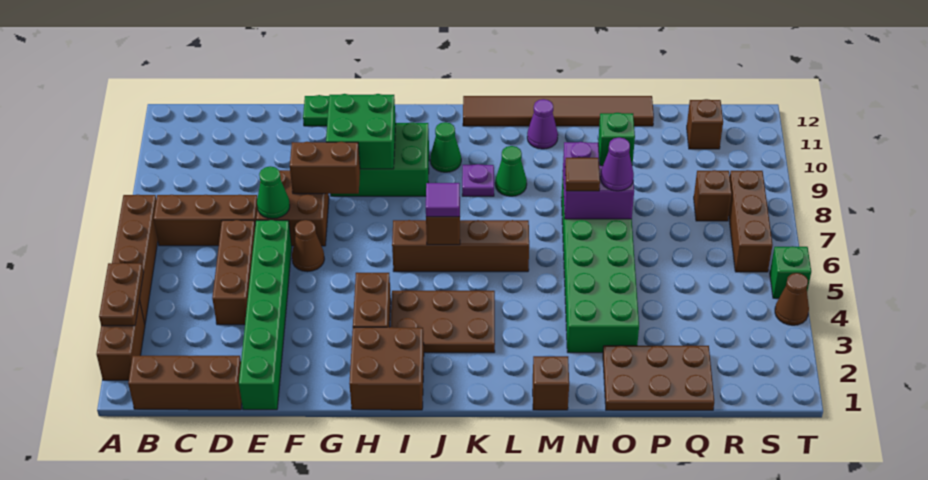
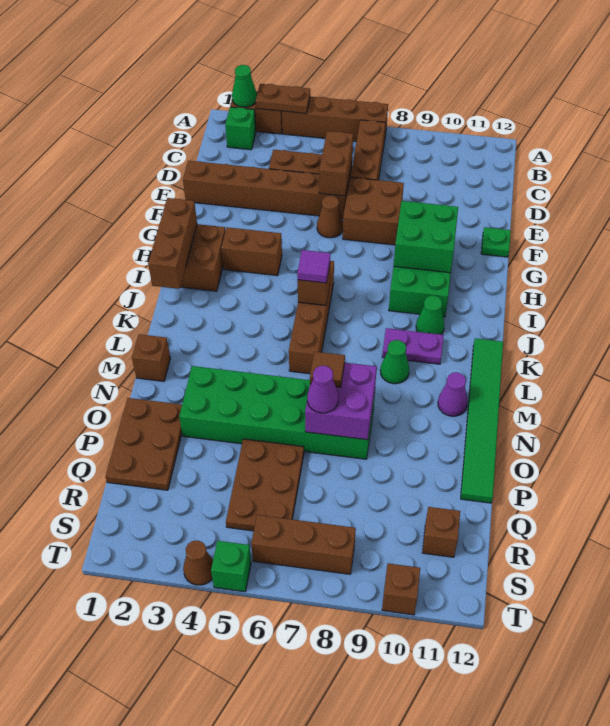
brown 1x3 brick [128,356,242,410] -> brown 1x3 brick moved to [148,198,197,289]
green 1x6 brick [239,220,292,410] -> brown 1x6 brick [183,161,349,218]
green 1x1 cone [257,166,290,219] -> green 1x1 cone moved to [232,65,257,107]
brown 1x2 brick [290,142,360,194] -> brown 1x2 brick moved to [319,131,353,196]
brown 2x3 plate [390,291,495,353] -> brown 2x3 plate moved to [226,439,304,531]
purple 1x1 plate [462,164,494,196] -> purple 1x2 plate [382,328,444,364]
brown 1x6 tile [463,96,654,126] -> green 1x6 tile [461,338,503,503]
green 1x1 brick [598,113,635,166] -> green 1x1 brick moved to [225,107,256,150]
brown 1x1 brick [694,170,732,221] -> brown 1x1 brick moved to [382,563,420,615]

